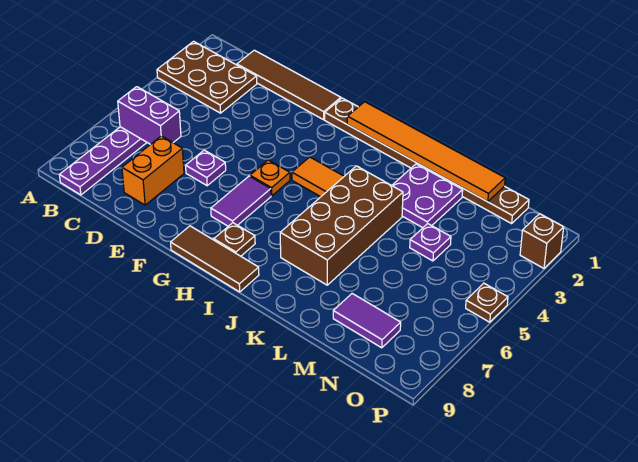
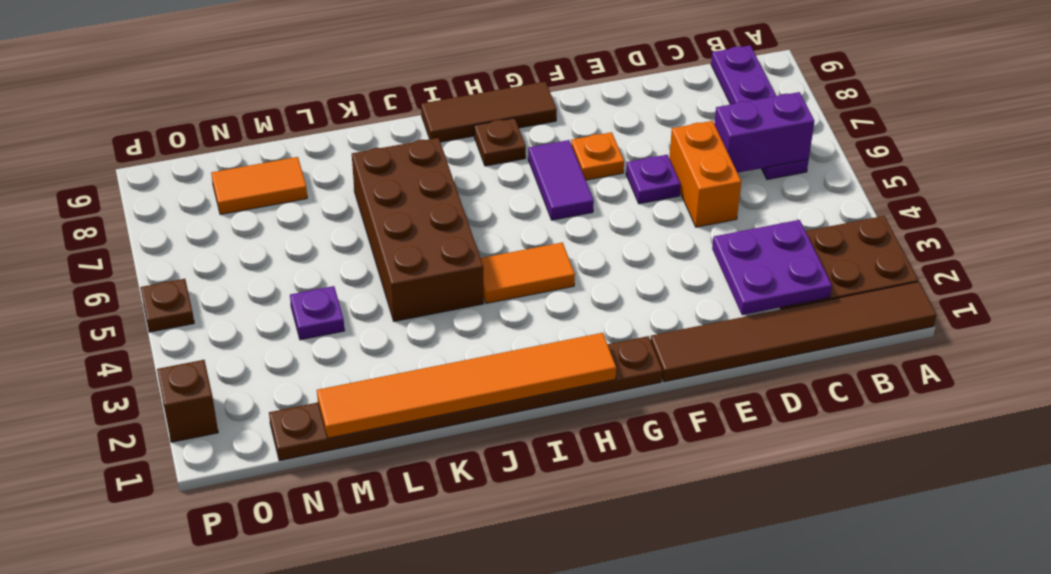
brown 1x4 tile [237,50,341,120] -> brown 1x6 tile [650,282,936,382]
orange 1x2 brick [122,136,184,205] -> orange 1x2 brick moved to [669,121,741,227]
orange 1x1 plate [250,160,290,196] -> orange 1x1 plate moved to [571,132,624,180]
purple 2x2 plate [392,164,463,228] -> purple 2x2 plate moved to [712,220,832,315]
purple 1x2 tile [333,294,401,348] -> orange 1x2 tile [211,157,307,215]

